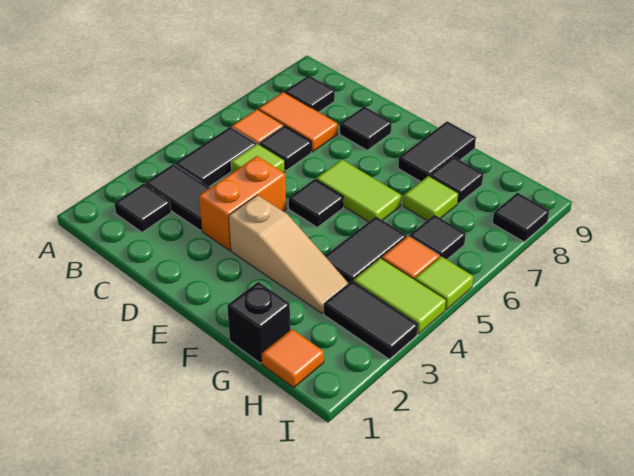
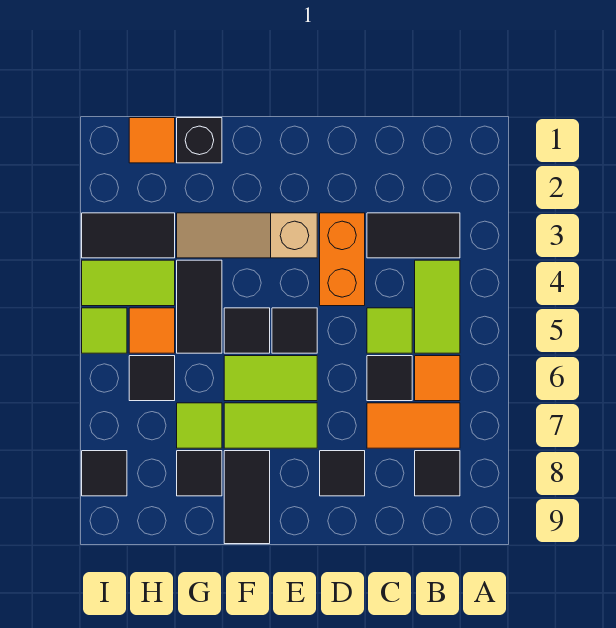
black 1x1 tile [115,184,171,232] -> black 1x1 tile moved to [224,308,270,353]
black 1x2 tile [175,127,256,187] -> lime 1x2 tile [415,260,460,353]
none -> lime 1x2 tile [224,403,317,448]

